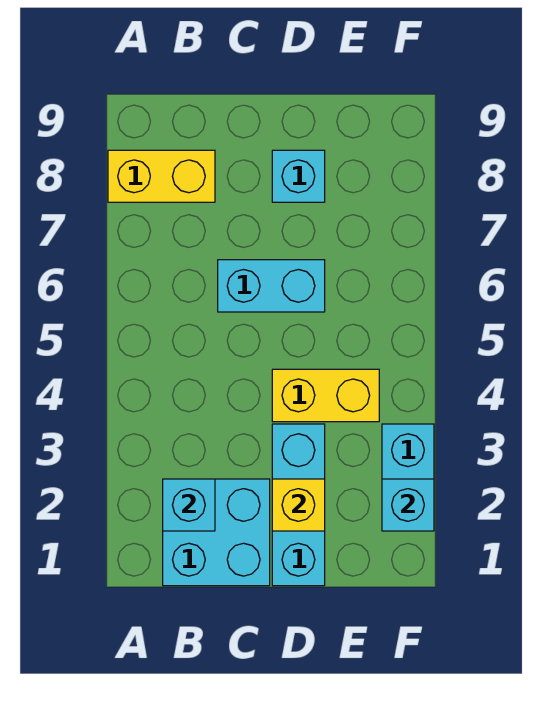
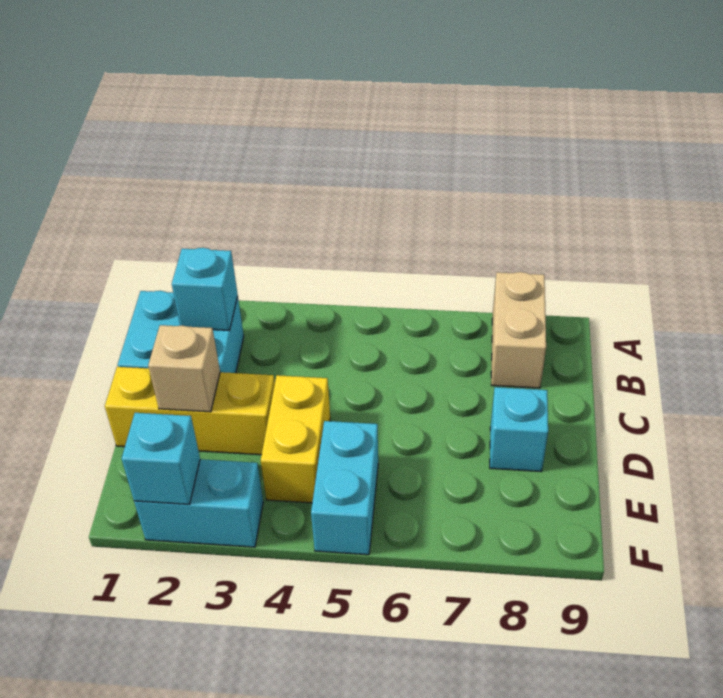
yellow 1x2 brick [108,150,215,202] -> tan 1x2 brick [491,272,546,388]
cyan 1x2 brick [218,260,325,312] -> cyan 1x2 brick moved to [311,421,378,555]
cyan 1x3 brick [272,424,325,586] -> yellow 1x3 brick [105,367,275,455]
yellow 1x1 brick [272,479,325,531] -> tan 1x1 brick [148,325,220,412]

